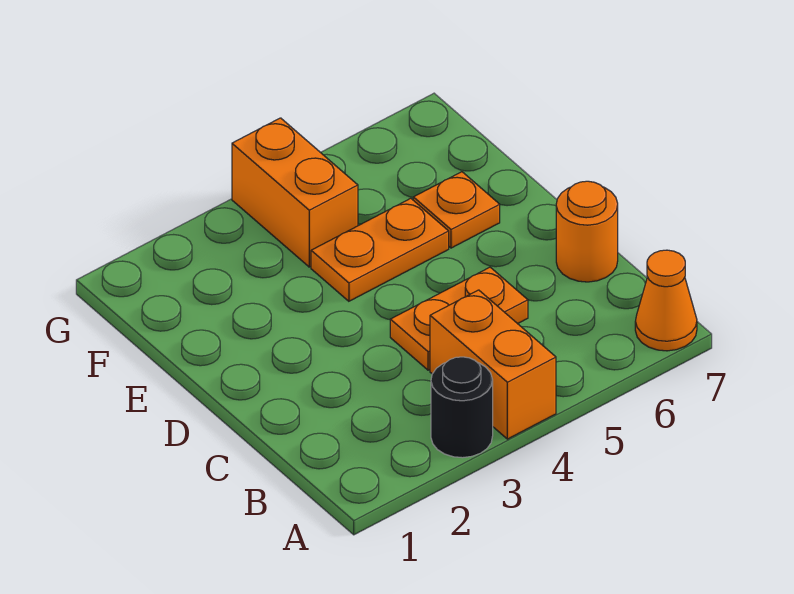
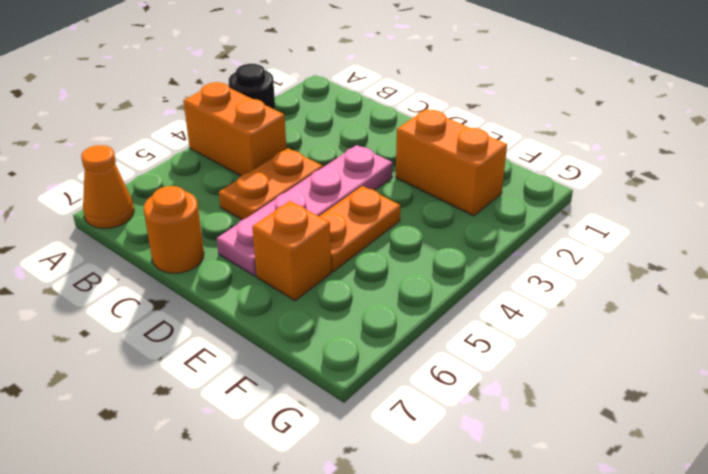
none -> pink 1x4 plate [217,145,393,276]
orange 1x1 plate [413,172,500,248] -> orange 1x1 brick [252,201,331,301]
orange 1x2 brick [232,118,358,267] -> orange 1x2 brick moved to [396,109,507,216]

